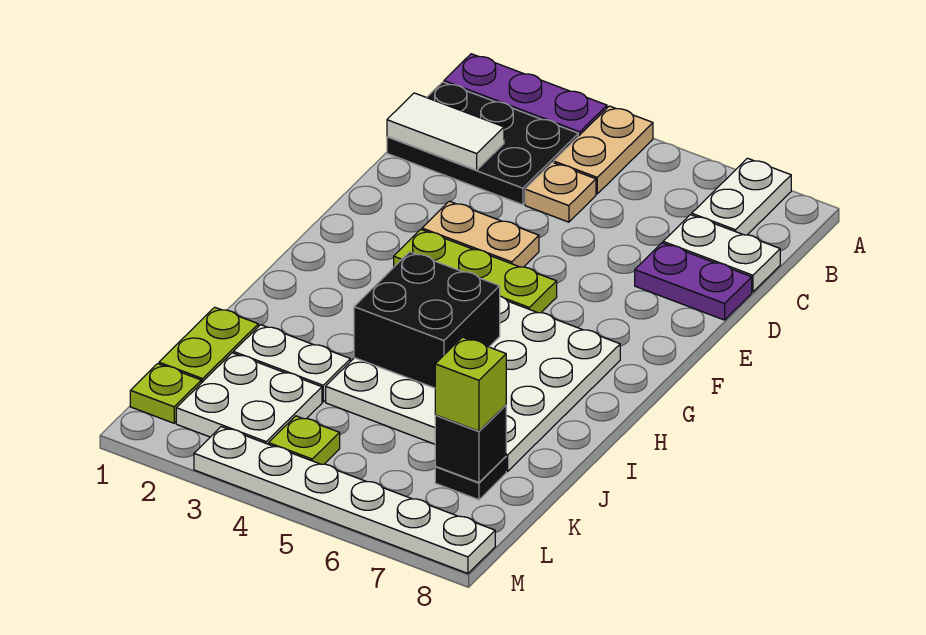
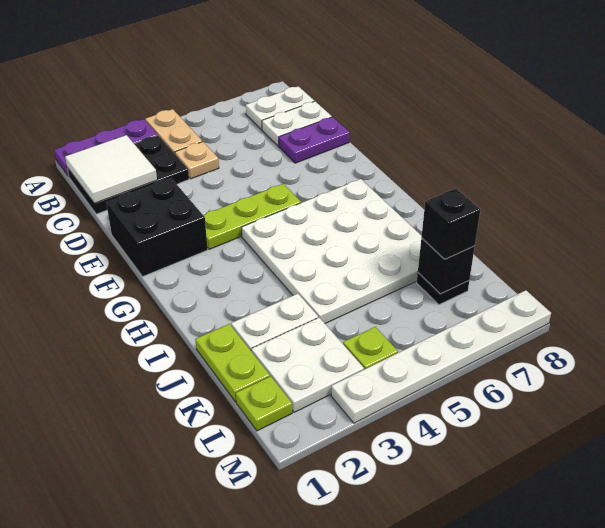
white 1x2 plate [692,158,791,235] -> white 1x2 plate turned to [246,86,314,130]
white 1x2 tile [387,93,504,170] -> white 2x2 tile [65,135,157,203]
tan 1x2 plate [422,201,539,267] -> none
black 2x2 brick [354,252,500,388] -> black 2x2 brick moved to [106,178,208,276]
lime 1x1 brick [435,337,506,431] -> black 1x1 brick [421,189,480,259]

